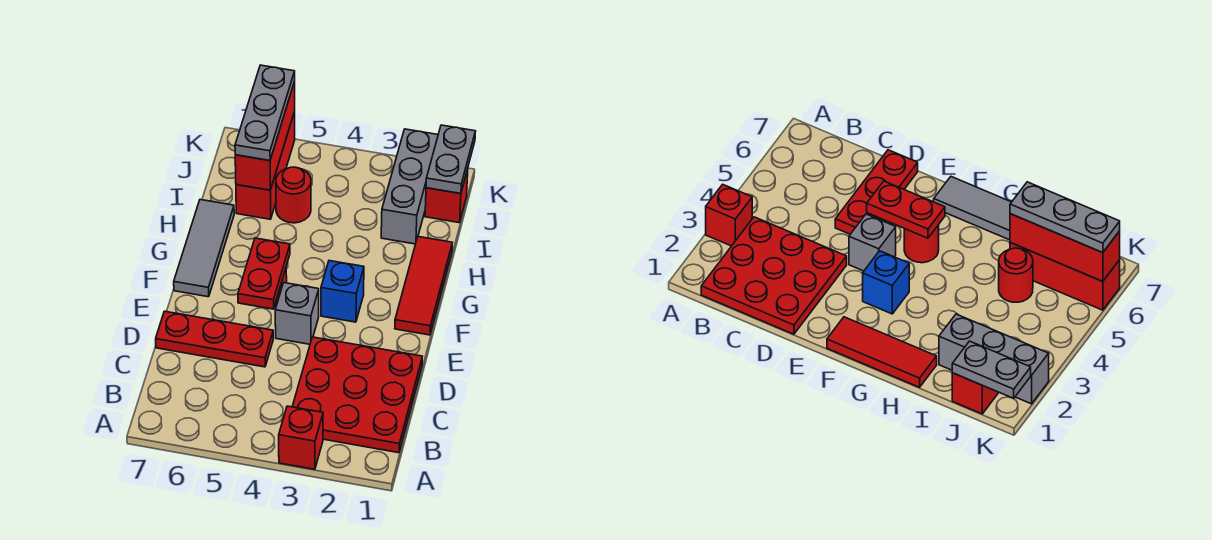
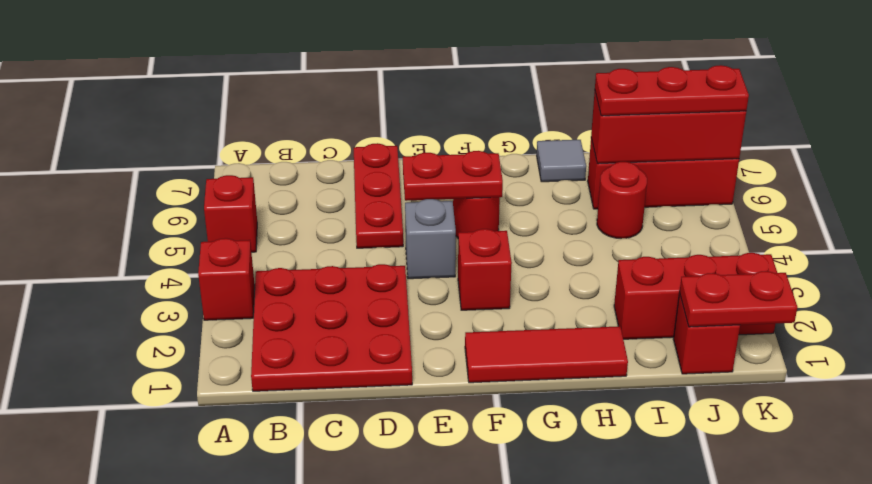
none -> red 1x1 brick [204,175,257,252]
blue 1x1 brick [321,261,364,322] -> red 1x1 brick [458,229,512,310]
grey 1x3 tile [174,200,234,297] -> grey 1x1 tile [537,140,586,182]
grey 1x3 brick [381,129,438,244] -> red 1x3 brick [614,253,777,339]
grey 1x3 plate [235,65,295,161] -> red 1x3 plate [595,65,749,116]
grey 1x2 plate [426,125,475,194] -> red 1x2 plate [680,271,797,327]

